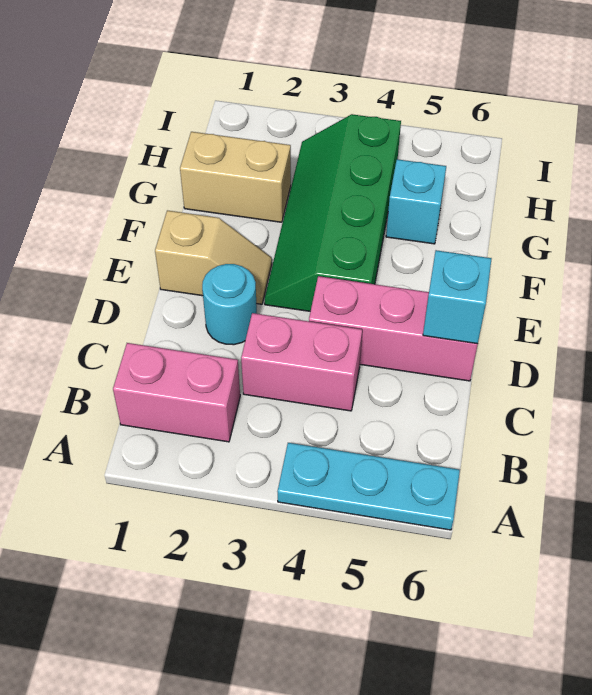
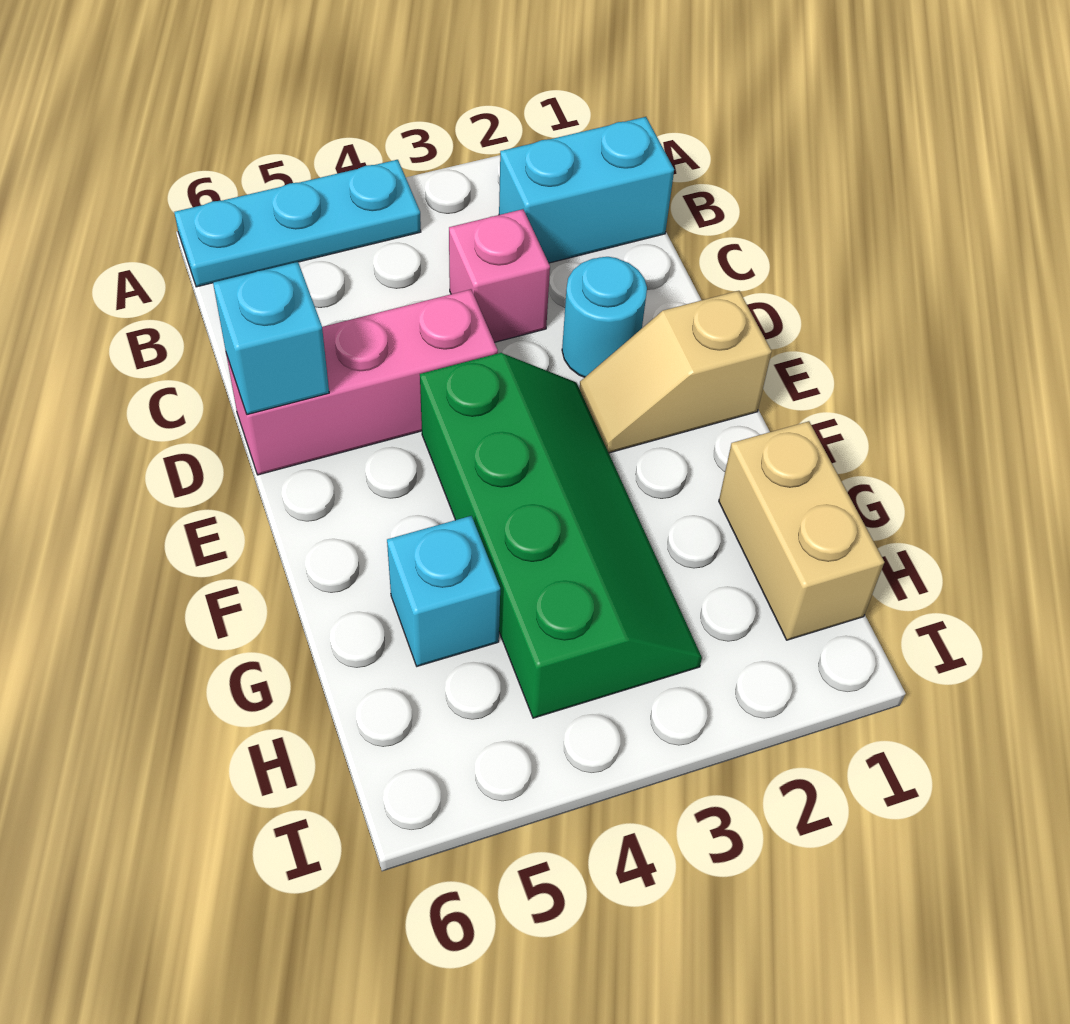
pink 1x2 brick [113,343,240,442] -> cyan 1x2 brick [499,117,674,263]
pink 1x2 brick [241,313,362,411] -> pink 1x1 brick [449,209,550,342]
tan 1x2 brick [180,132,291,222] -> tan 1x2 brick turned to [719,421,884,640]

